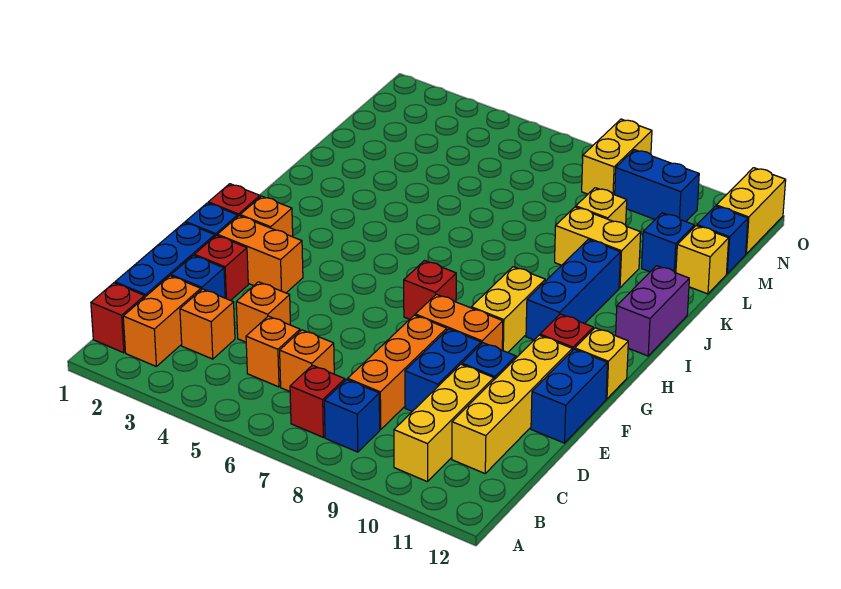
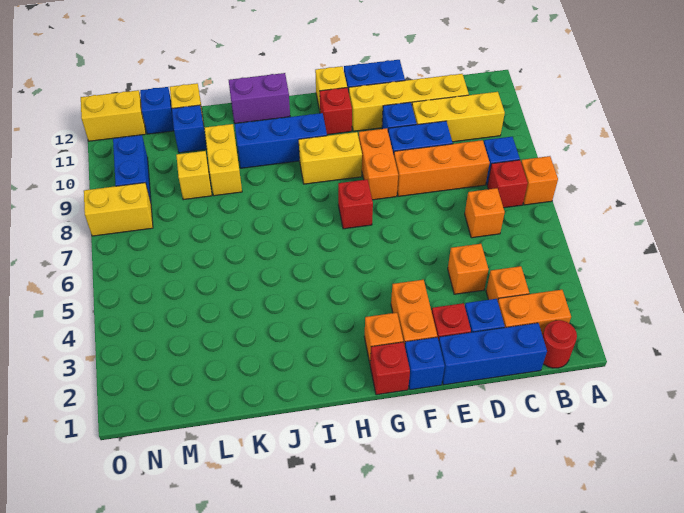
red 1x1 brick [91,283,145,353] -> red 1x1 round brick [543,320,577,368]
orange 1x1 brick [246,316,300,387] -> orange 1x1 brick moved to [521,156,558,205]

